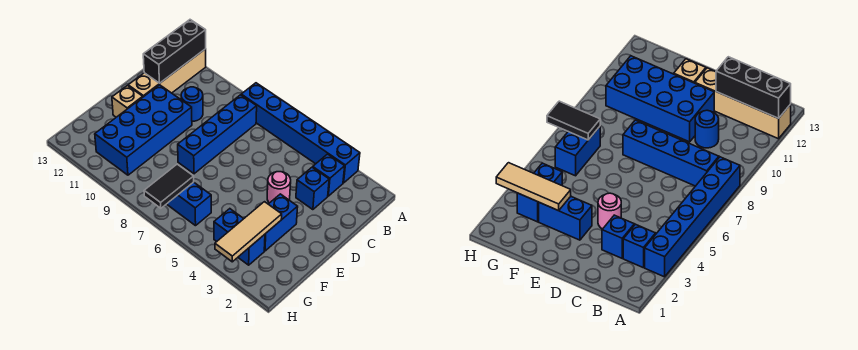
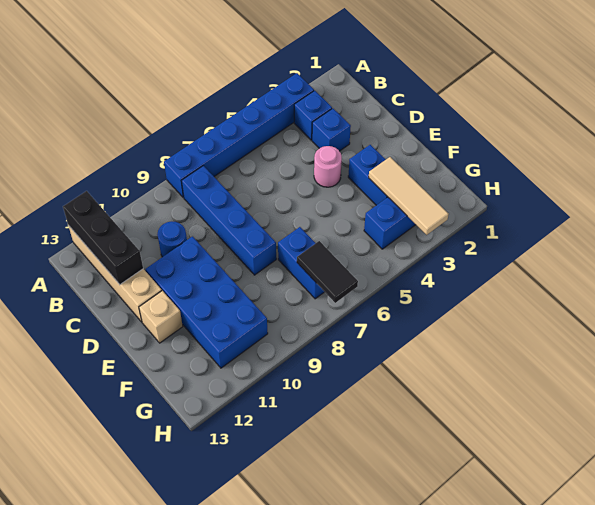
blue 1x2 brick [167,182,211,226] -> blue 1x2 brick turned to [278,227,324,299]

